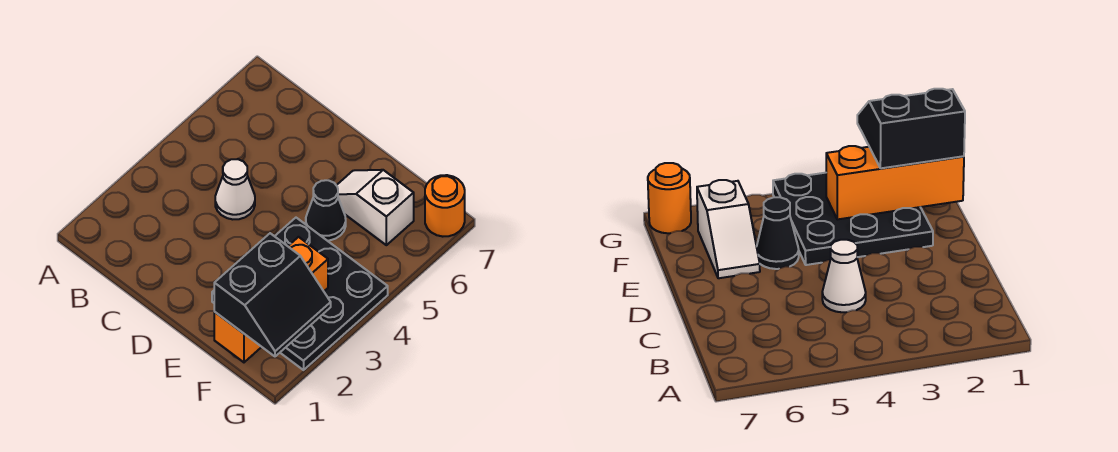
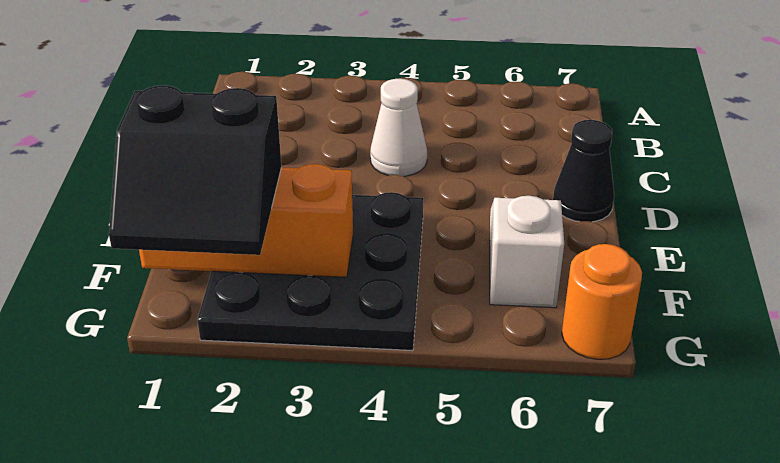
black 1x1 cone [306,180,346,241] -> black 1x1 cone moved to [553,120,614,222]

